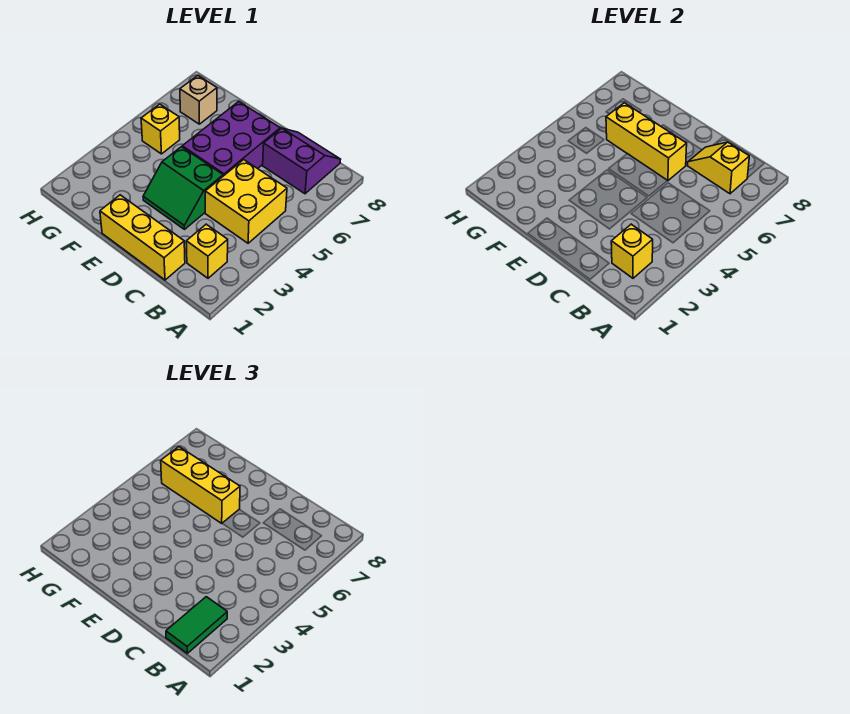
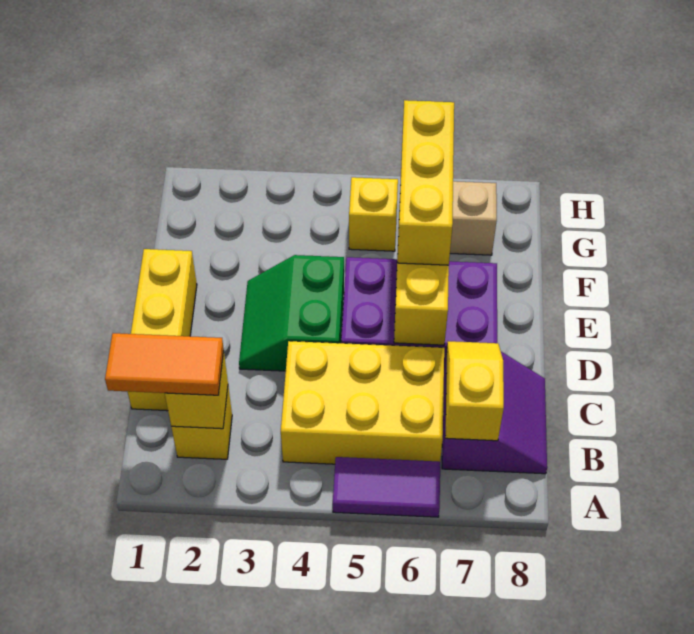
none -> purple 1x2 tile [333,457,440,517]
green 1x2 tile [166,597,227,653] -> orange 1x2 tile [105,333,224,395]
yellow 2x2 brick [205,160,287,243] -> yellow 2x3 brick [281,341,444,464]

